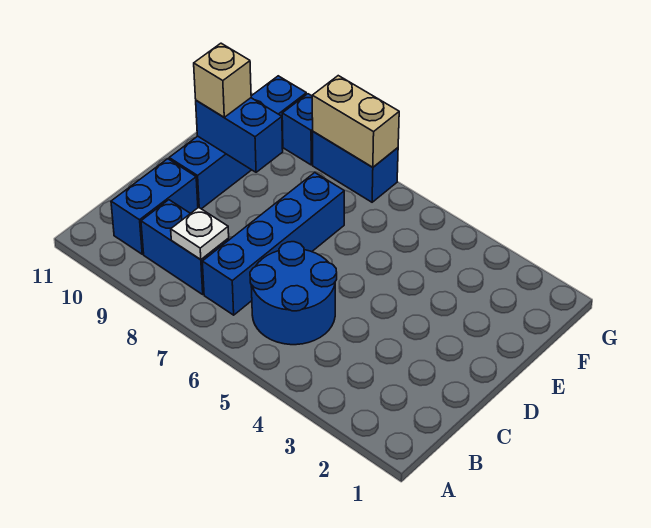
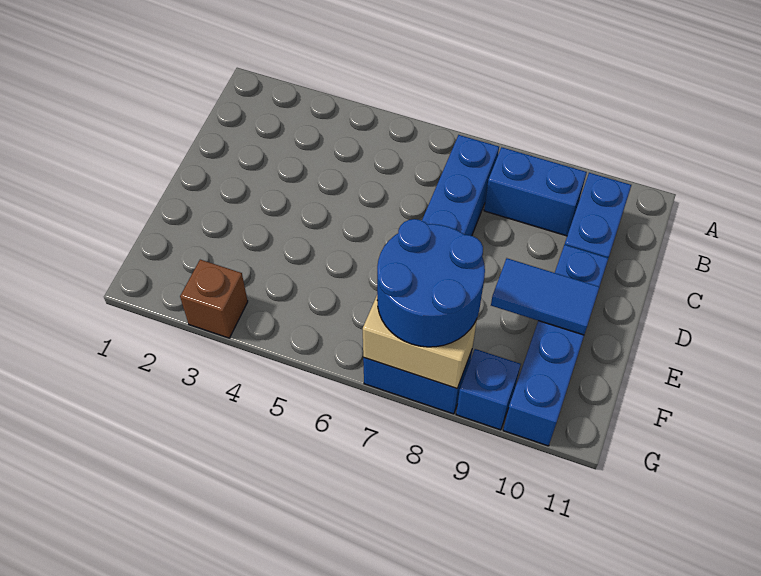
blue 2x2 round brick [250,242,337,345] -> blue 2x2 round brick moved to [377,219,485,347]
white 1x1 plate [171,207,229,260] -> none
blue 1x2 brick [196,98,283,172] -> blue 1x2 tile [491,258,599,335]
tan 1x1 brick [194,43,251,117] -> none
none -> brown 1x1 brick [180,260,248,338]

